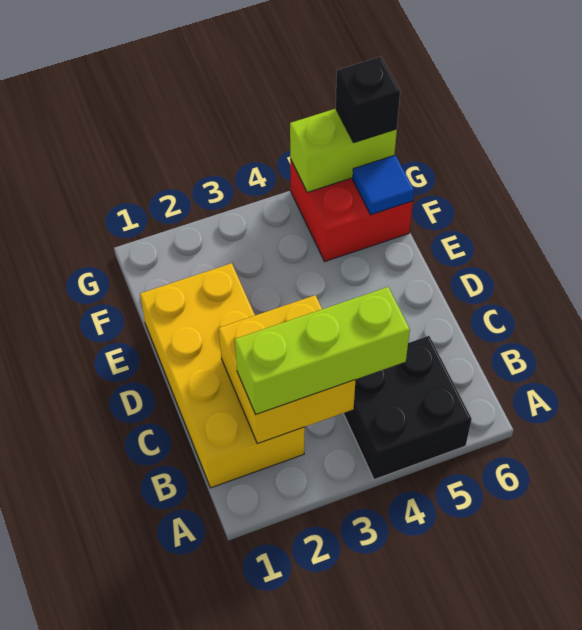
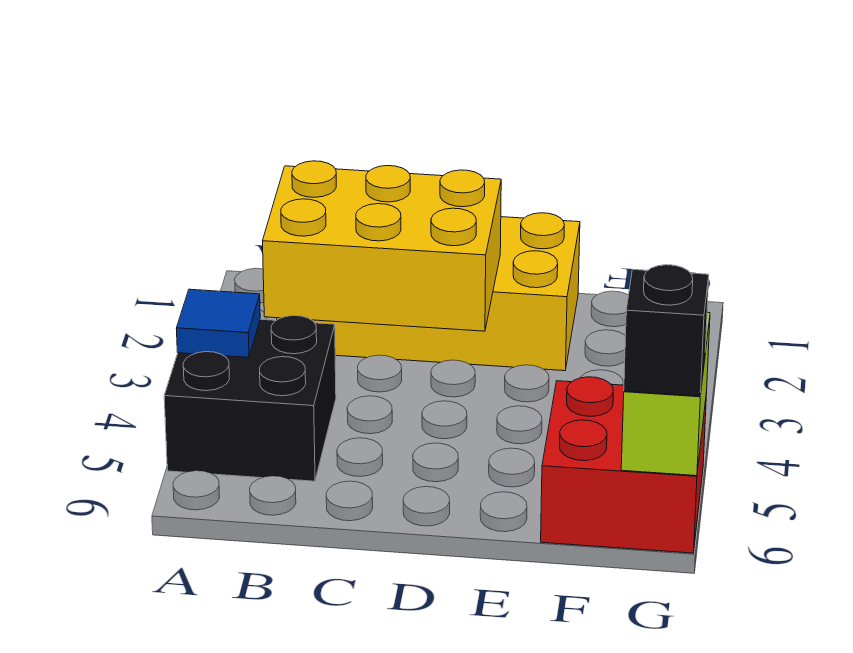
yellow 2x2 brick [219,295,356,444] -> yellow 2x3 brick [263,161,501,331]
lime 1x3 brick [235,287,410,415] -> none
blue 1x1 tile [353,155,414,215] -> blue 1x1 tile moved to [176,289,260,358]

